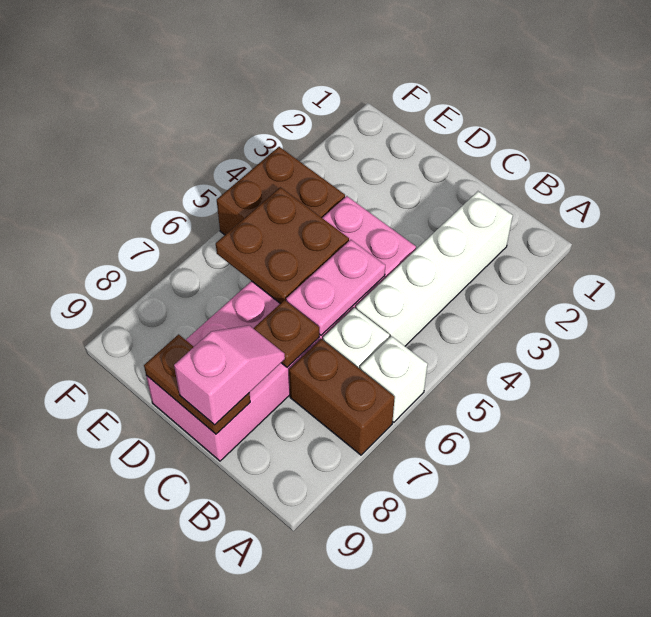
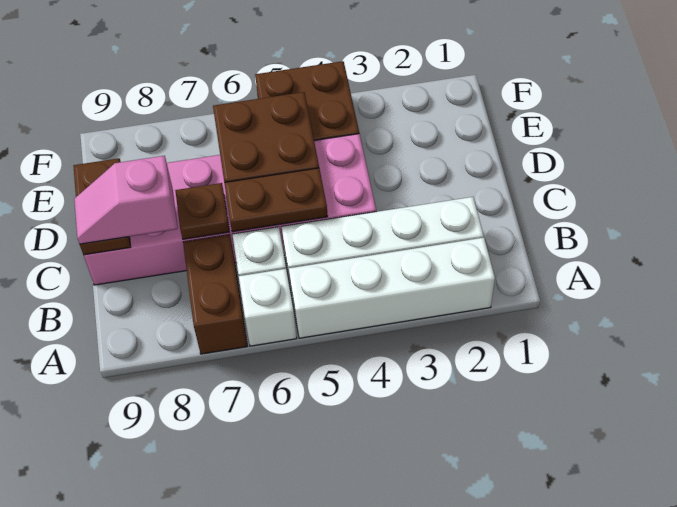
none -> white 1x4 brick [289,238,495,338]
pink 1x2 plate [286,240,385,335] -> brown 1x2 plate [225,168,328,232]
pink 1x2 slope [174,325,285,425] -> pink 1x2 slope turned to [74,156,178,244]

